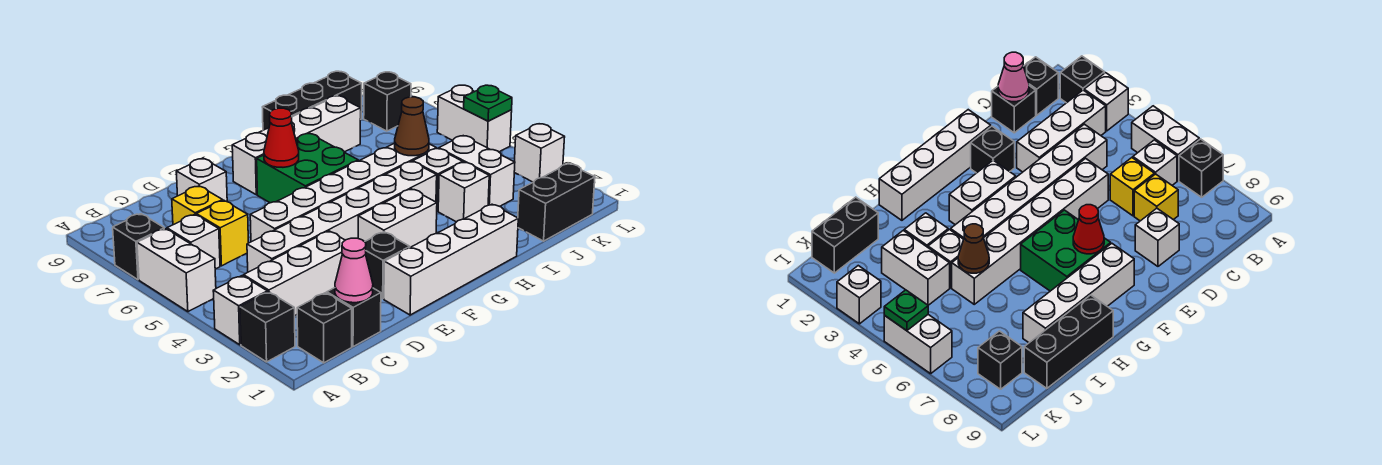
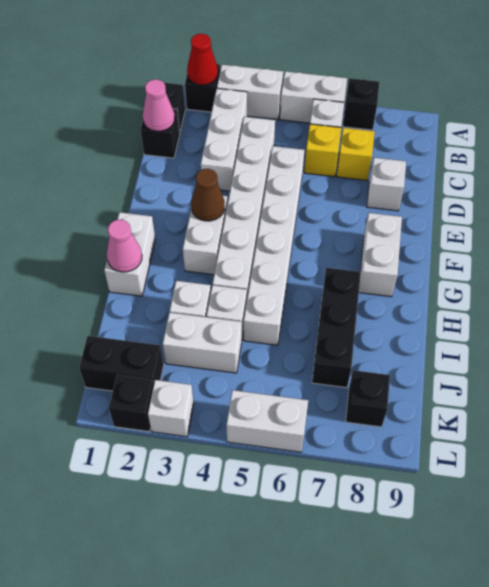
white 1x1 brick [213,276,267,345] -> white 1x2 brick [217,65,283,120]
white 1x4 brick [384,204,518,315] -> white 1x2 brick [104,212,155,296]
black 1x1 brick [365,232,410,299] -> black 1x1 brick moved to [109,375,154,432]
green 2x2 brick [257,134,358,203] -> none
red 1x1 cone [264,108,299,167] -> red 1x1 cone moved to [187,34,218,85]
white 1x4 brick [232,96,361,195] -> white 1x2 brick [359,213,402,297]
none -> pink 1x1 cone [107,220,142,272]
black 1x3 brick [263,71,362,130] -> black 1x3 brick moved to [312,268,361,388]
brown 1x1 cone [395,97,429,156] -> brown 1x1 cone moved to [191,169,225,221]
black 1x2 brick [518,164,595,241] -> black 1x2 brick turned to [79,336,164,391]
green 1x1 plate [464,85,512,121] -> none

